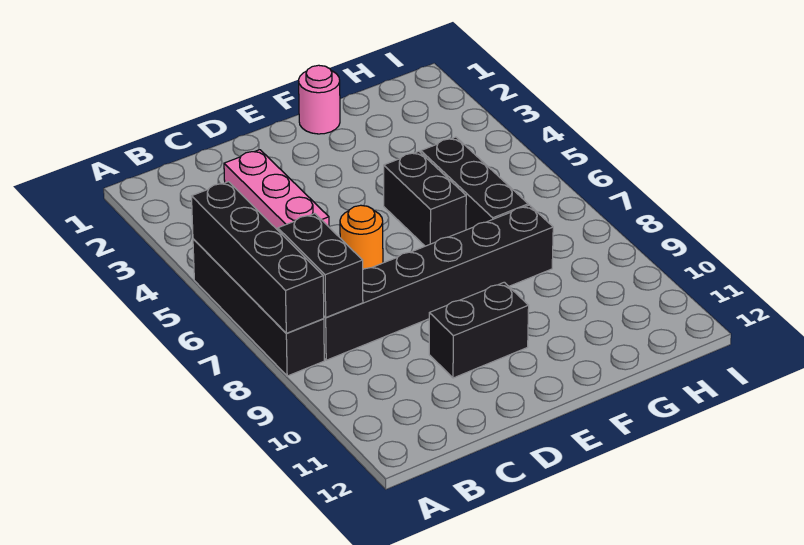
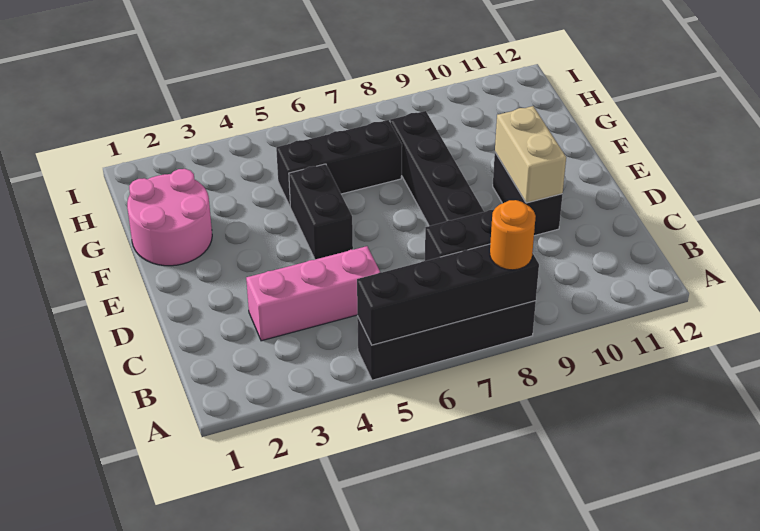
orange 1x1 round brick [340,205,383,269] -> orange 1x1 round brick moved to [490,200,536,270]
none -> tan 1x2 brick [495,106,566,203]
pink 1x1 round brick [299,65,340,134] -> pink 2x2 round brick [127,169,212,266]
black 1x2 brick [384,151,466,246] -> black 1x2 brick turned to [289,164,353,259]

